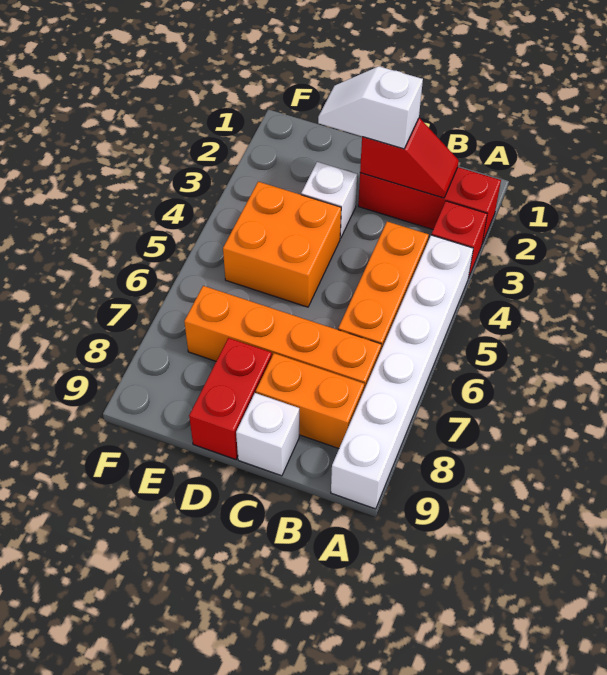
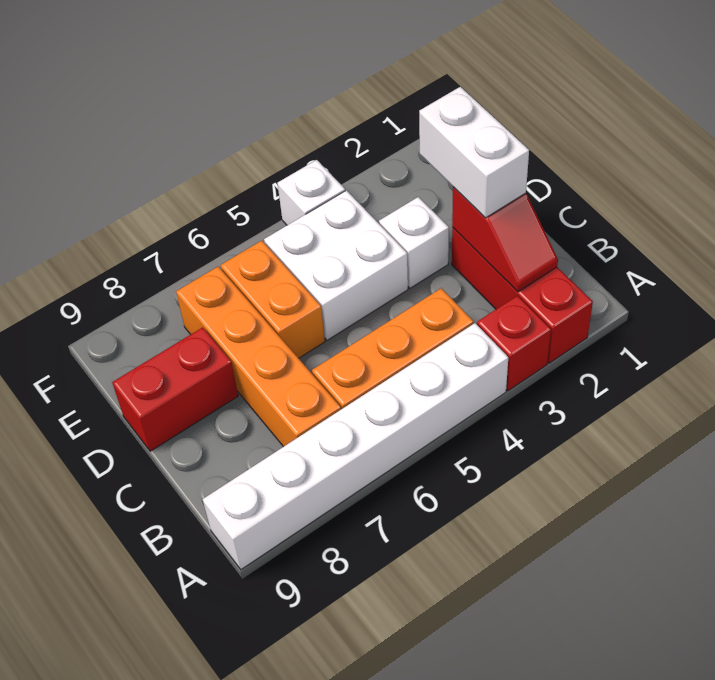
orange 1x2 brick [256,353,364,448] -> orange 1x2 brick moved to [221,241,325,358]
white 1x2 slope [318,66,423,149] -> white 1x2 brick [419,87,529,218]
white 1x1 brick [236,393,299,476] -> white 1x1 brick moved to [277,160,345,225]
orange 2x2 brick [223,182,341,307] -> white 2x2 brick [264,190,408,340]

